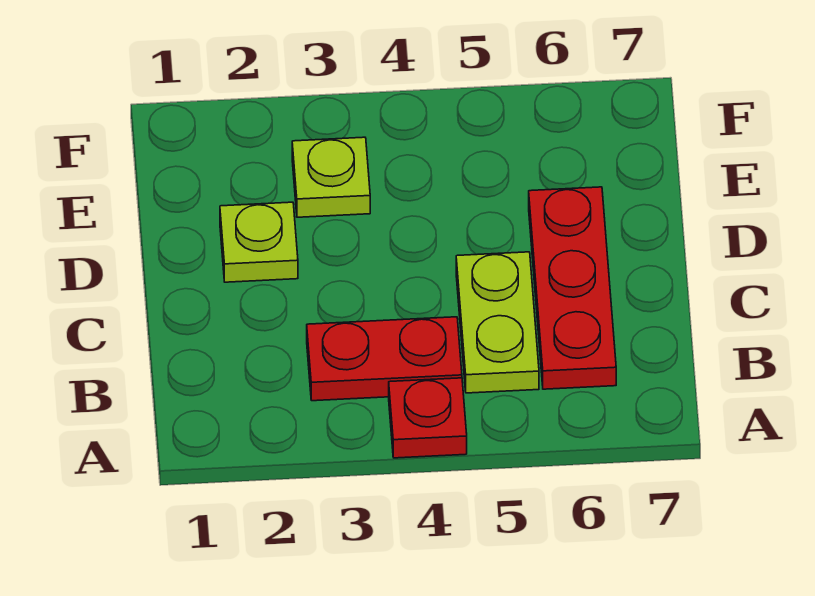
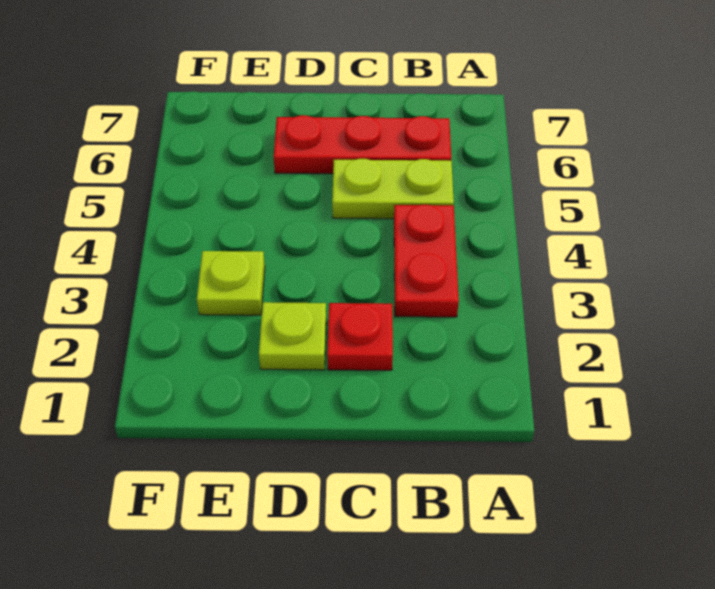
red 1x1 plate [389,378,467,458] -> red 1x1 plate moved to [327,303,393,370]

